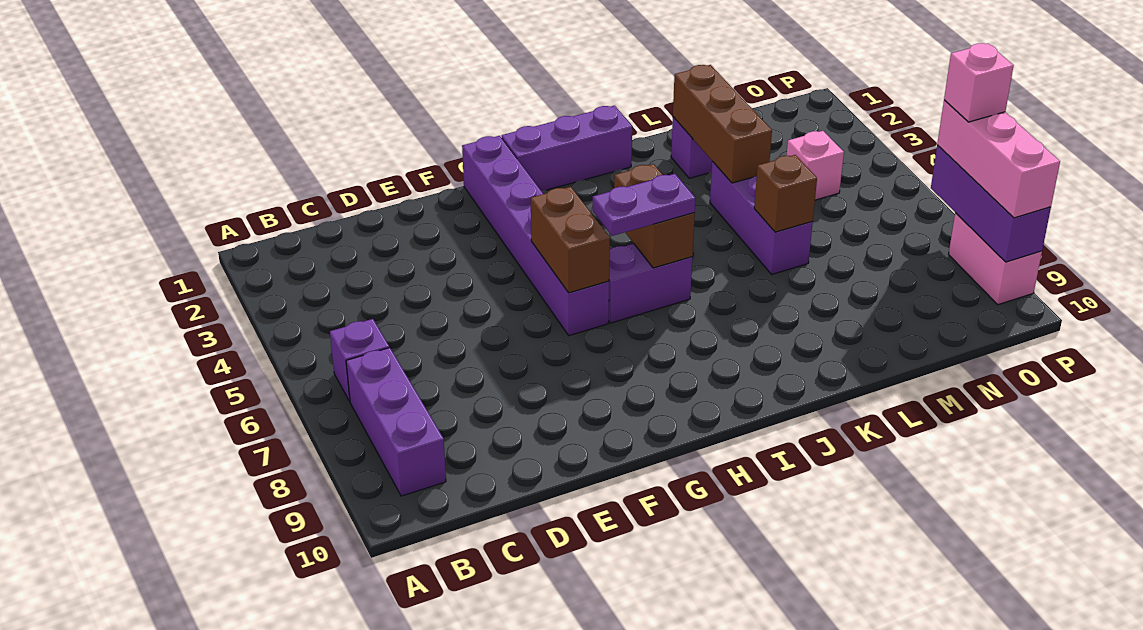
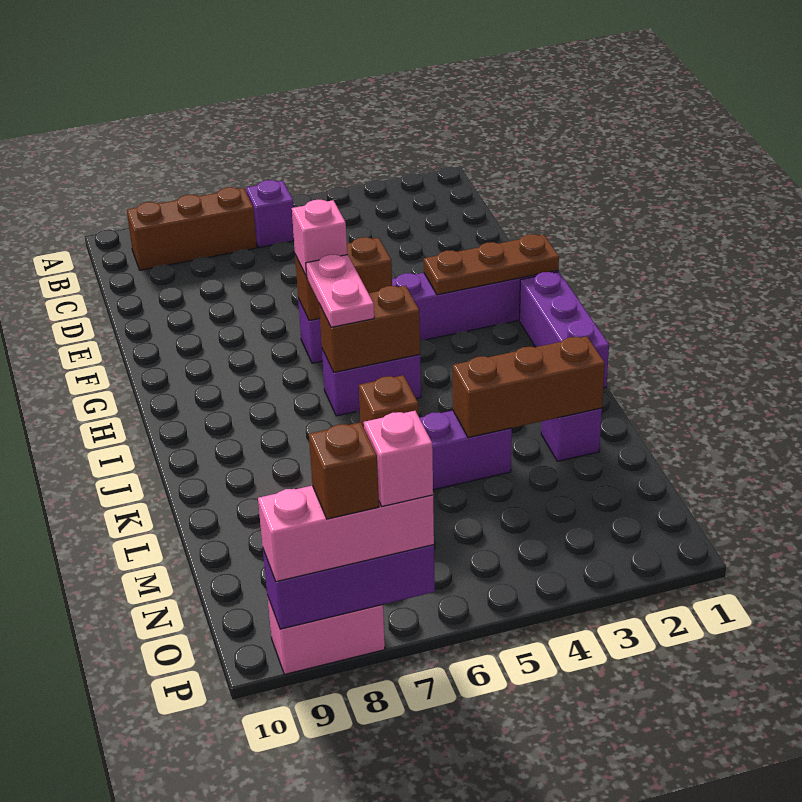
purple 1x3 brick [346,348,446,496] -> brown 1x3 brick [127,187,257,270]
none -> brown 1x3 plate [424,234,559,295]
purple 1x2 brick [609,244,692,323] -> purple 1x2 brick turned to [322,349,421,416]
purple 1x2 plate [593,174,695,236] -> pink 1x2 plate [306,254,374,327]
pink 1x1 brick [787,131,844,200] -> pink 1x1 brick moved to [292,200,347,276]
none -> brown 1x1 brick [309,422,379,519]

